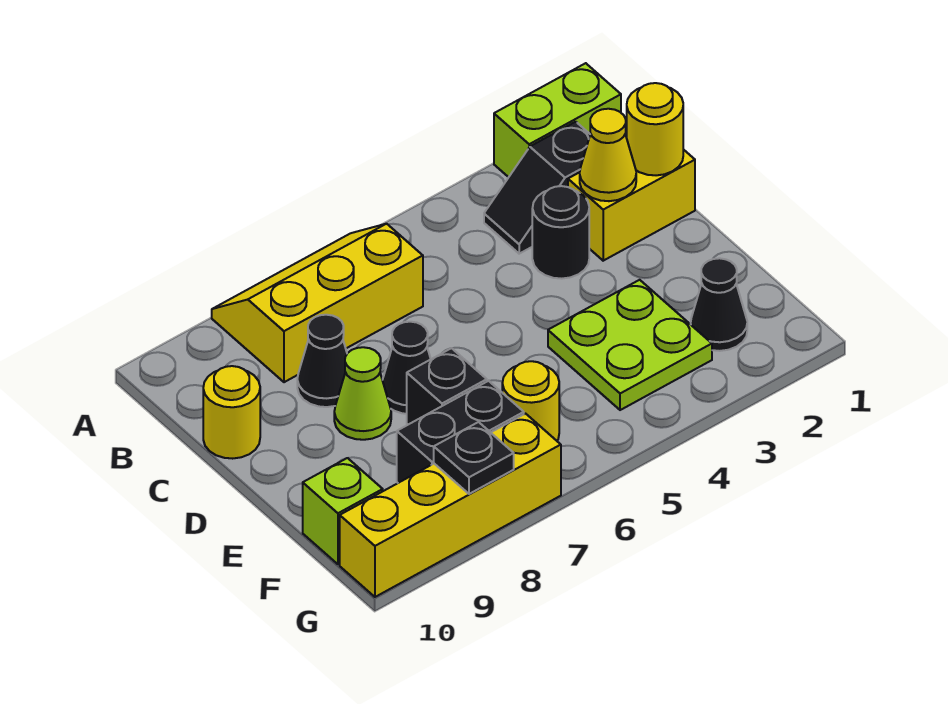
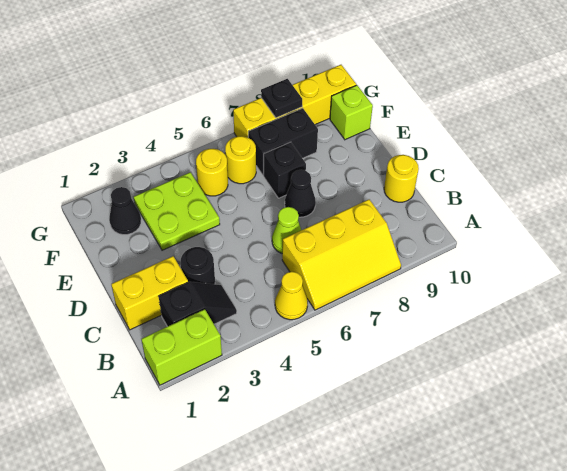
yellow 1x1 round brick [627,83,683,175] -> yellow 1x1 round brick moved to [196,149,228,196]
yellow 1x1 cone [580,109,636,201] -> yellow 1x1 cone moved to [275,272,308,320]
black 1x1 cone [297,315,347,407] -> none
lime 1x1 cone [334,347,391,440] -> lime 1x1 cone moved to [272,207,301,254]

